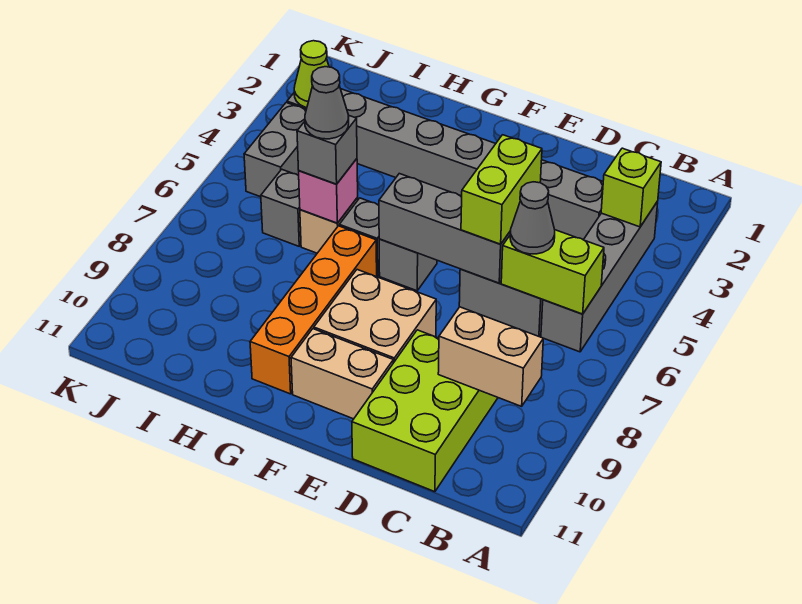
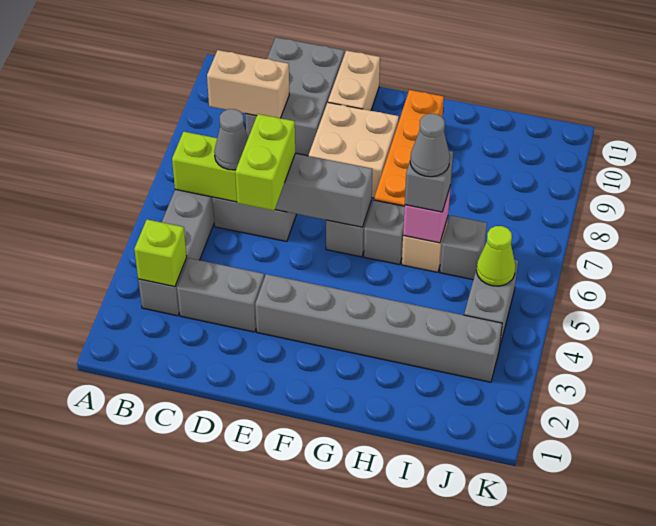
lime 2x3 brick [352,330,498,492] -> grey 2x3 brick [245,37,344,156]
tan 1x2 brick [291,329,393,419] -> tan 1x2 brick turned to [328,51,380,111]
lime 1x1 cone [294,41,329,108] -> lime 1x1 cone moved to [477,226,515,286]

